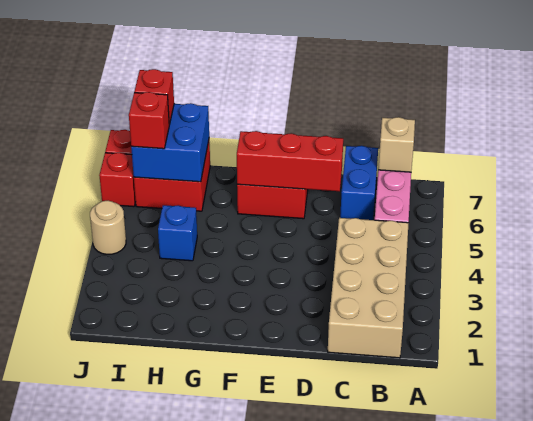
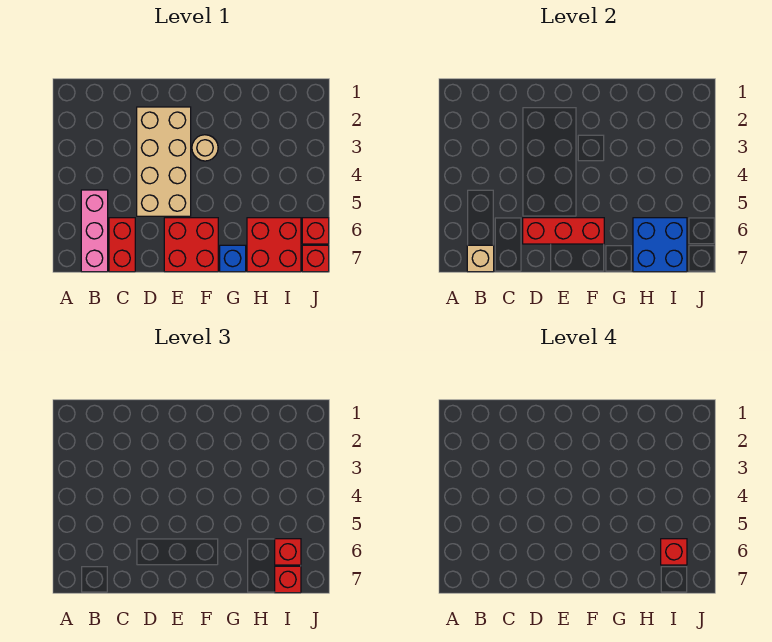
tan 2x4 brick [328,218,408,358] -> tan 2x4 brick moved to [137,107,191,216]
blue 1x2 brick [340,146,378,220] -> red 1x2 brick [109,218,135,272]
blue 1x1 brick [158,205,197,261] -> blue 1x1 brick moved to [220,245,246,272]
none -> red 1x1 brick [661,539,687,565]
tan 1x1 round brick [90,201,126,254] -> tan 1x1 round brick moved to [192,135,218,161]

